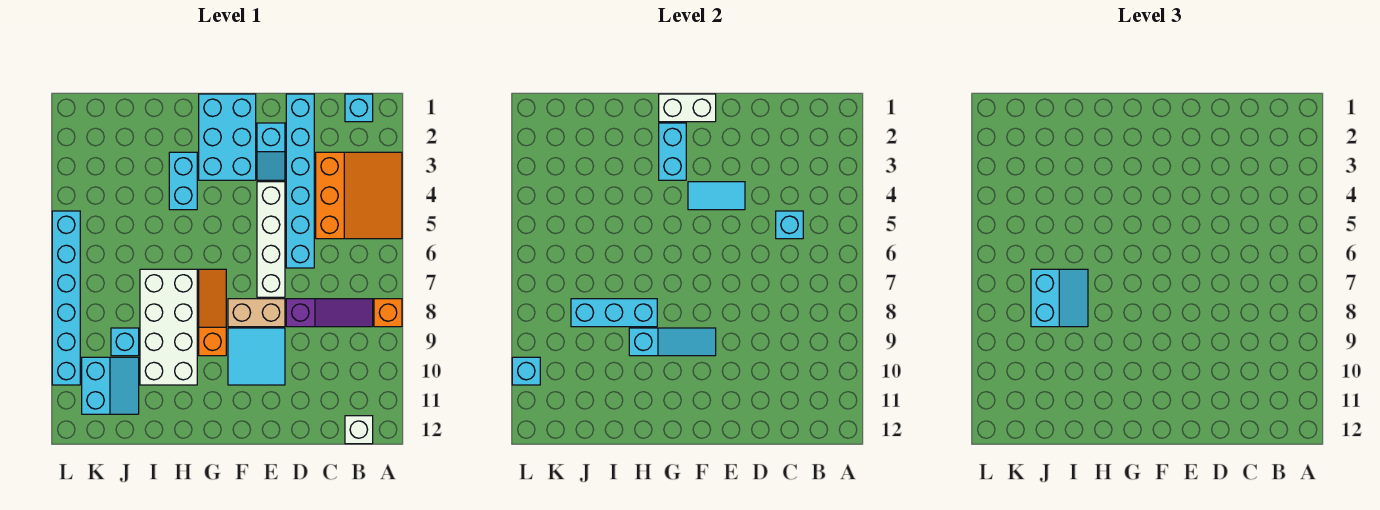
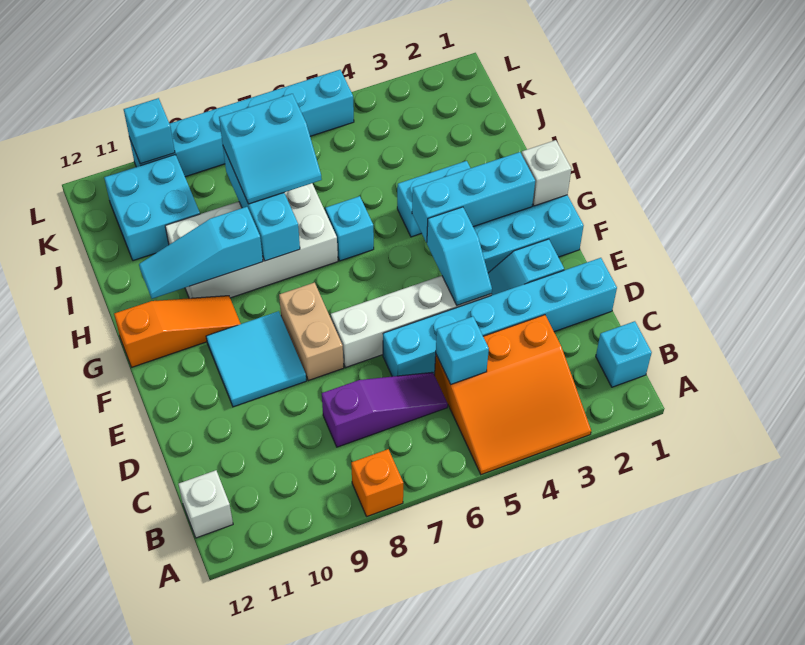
purple 1x3 slope [286,299,373,327] -> purple 1x3 slope turned to [322,372,448,447]
cyan 1x2 tile [688,182,745,210] -> cyan 1x2 slope [427,207,492,305]
white 1x2 brick [659,94,716,122] -> white 1x1 brick [522,140,571,206]
cyan 1x3 slope [629,328,716,356] -> cyan 1x3 slope turned to [139,207,263,299]
cyan 1x2 brick [659,123,686,180] -> cyan 1x3 brick [412,152,535,243]
orange 1x3 slope [199,269,226,356] -> orange 1x3 slope moved to [114,296,241,367]
cyan 1x1 brick [111,328,139,356] -> cyan 1x1 brick moved to [325,196,374,261]
cyan 2x2 slope [82,357,139,414] -> cyan 2x2 brick [104,155,200,261]

